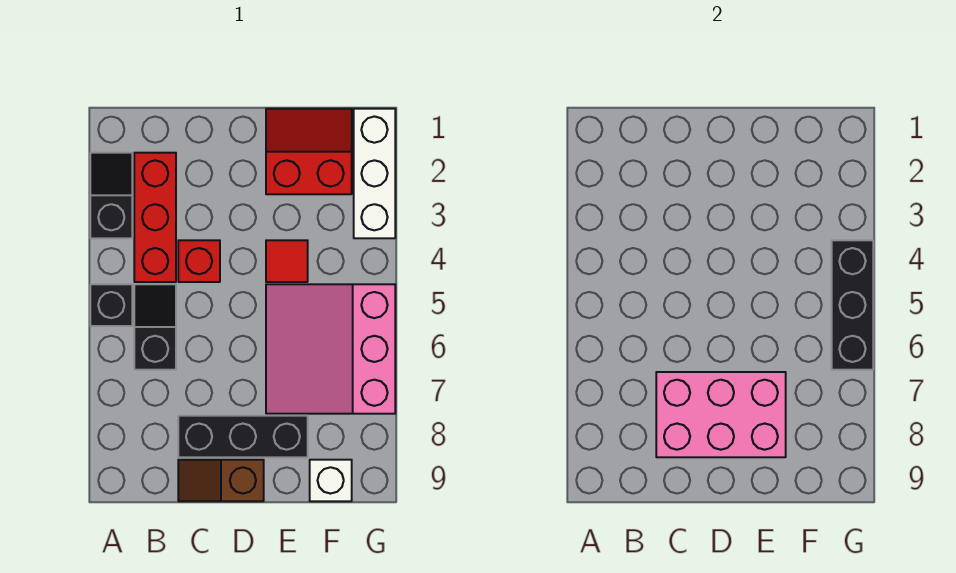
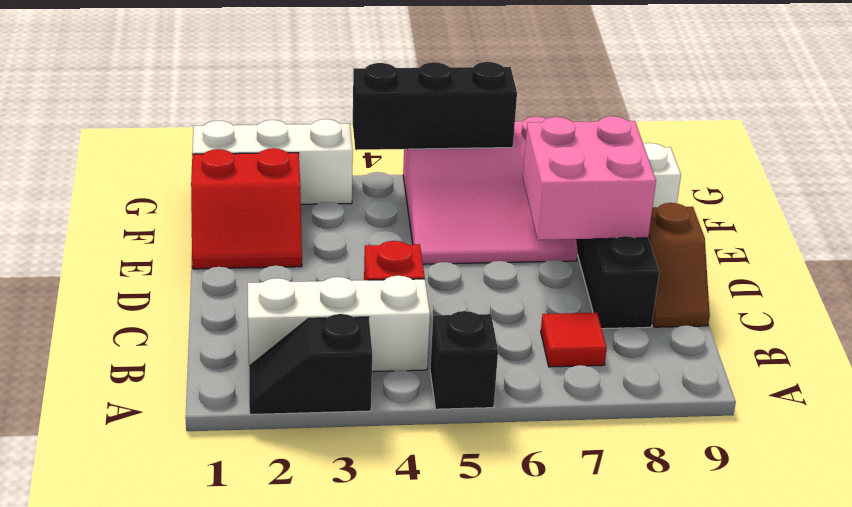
red 1x3 brick [134,153,176,282] -> white 1x3 brick [248,276,430,372]
black 1x2 slope [134,284,176,370] -> none
pink 2x3 brick [656,372,786,457] -> pink 2x2 brick [523,116,656,240]
red 2x2 slope [266,109,352,194] -> red 2x2 slope turned to [191,148,302,269]
red 1x1 tile [266,240,308,282] -> red 1x1 tile moved to [541,313,607,367]

